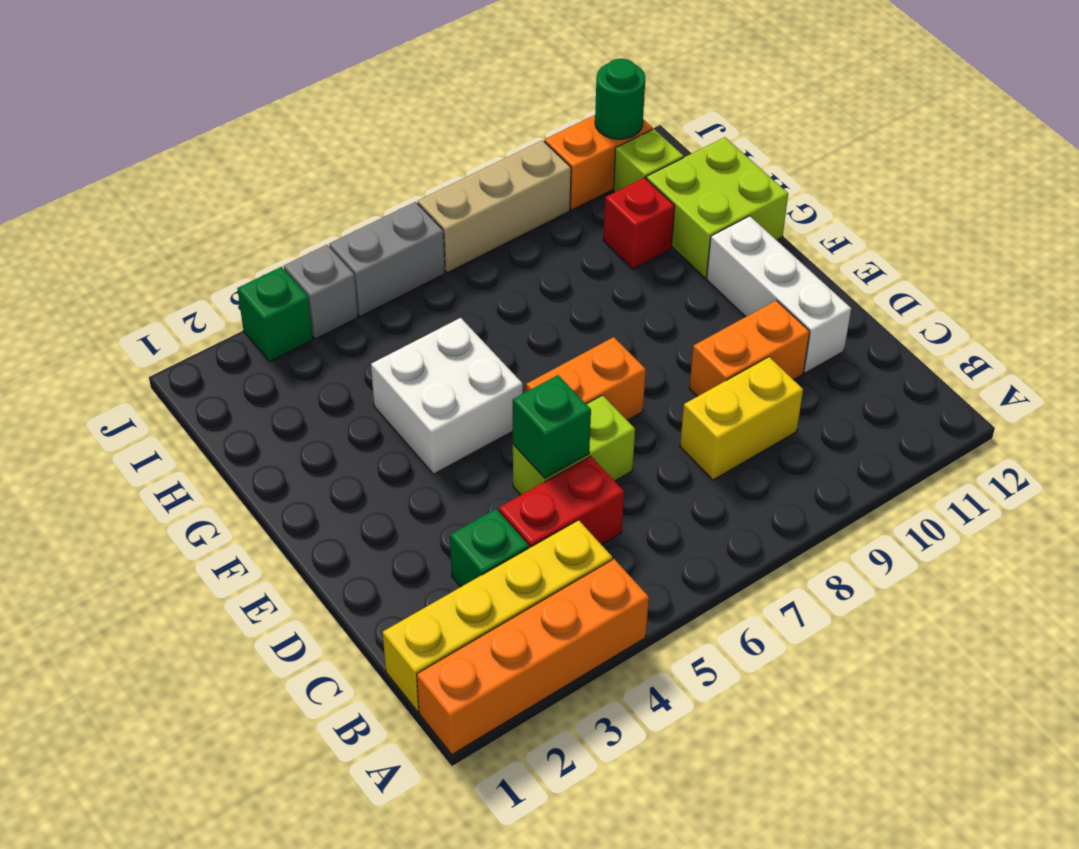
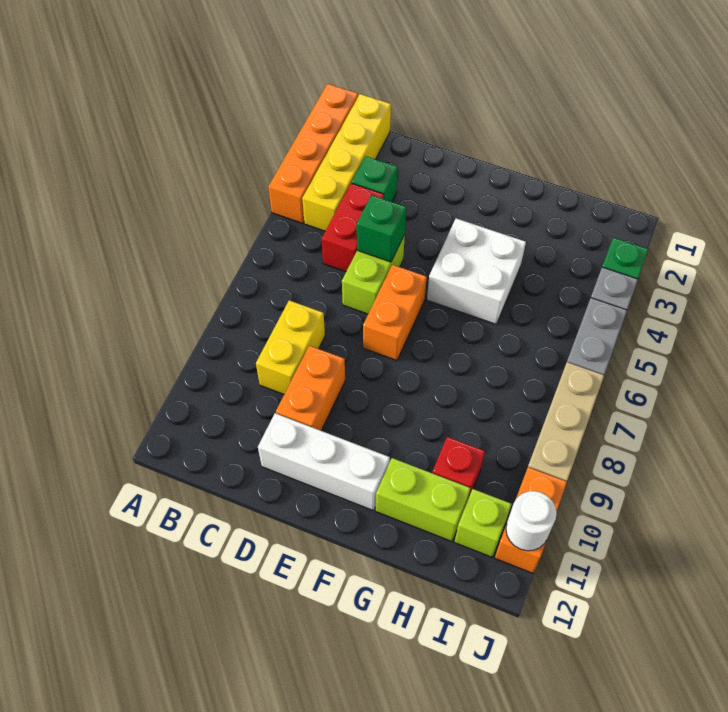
lime 2x2 brick [646,137,788,278] -> lime 1x2 brick [376,458,470,541]
green 1x1 round brick [595,59,645,139] -> white 1x1 round brick [506,491,557,551]

